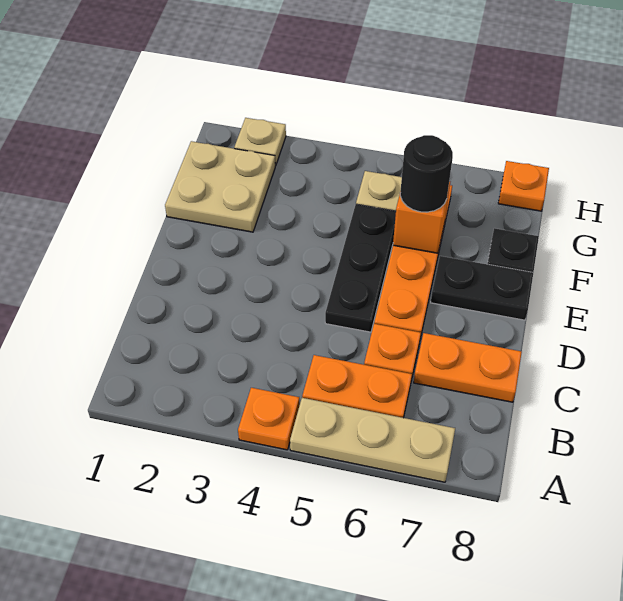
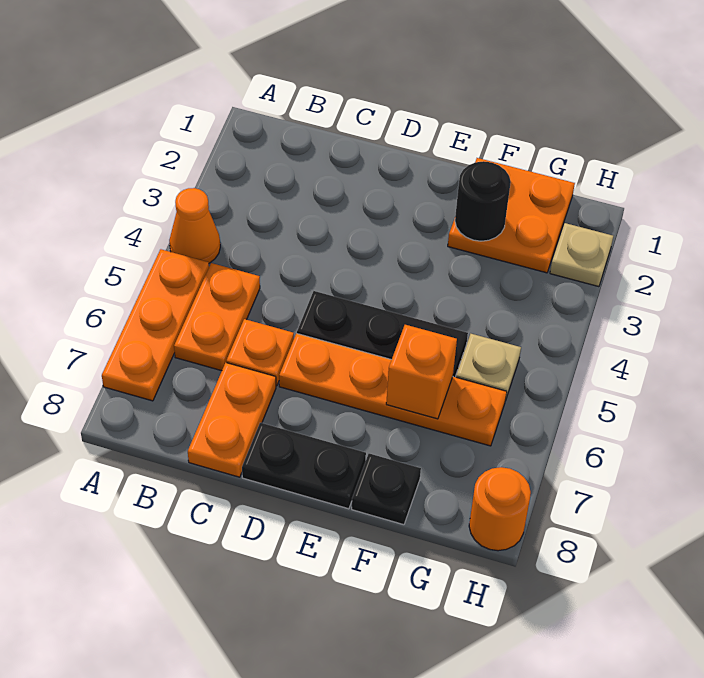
orange 1x1 plate [238,388,299,450] -> orange 1x1 cone [169,188,220,263]
tan 1x3 plate [290,398,455,482] -> orange 1x3 plate [102,249,209,401]
black 1x2 plate [431,256,533,320] -> black 1x2 plate turned to [242,423,366,509]
tan 2x2 plate [165,141,275,232] -> orange 2x2 plate [448,158,575,273]
black 1x1 round brick [400,135,453,212] -> black 1x1 round brick moved to [455,161,511,241]
orange 1x1 plate [498,161,549,211] -> orange 1x1 round brick [469,467,531,551]

